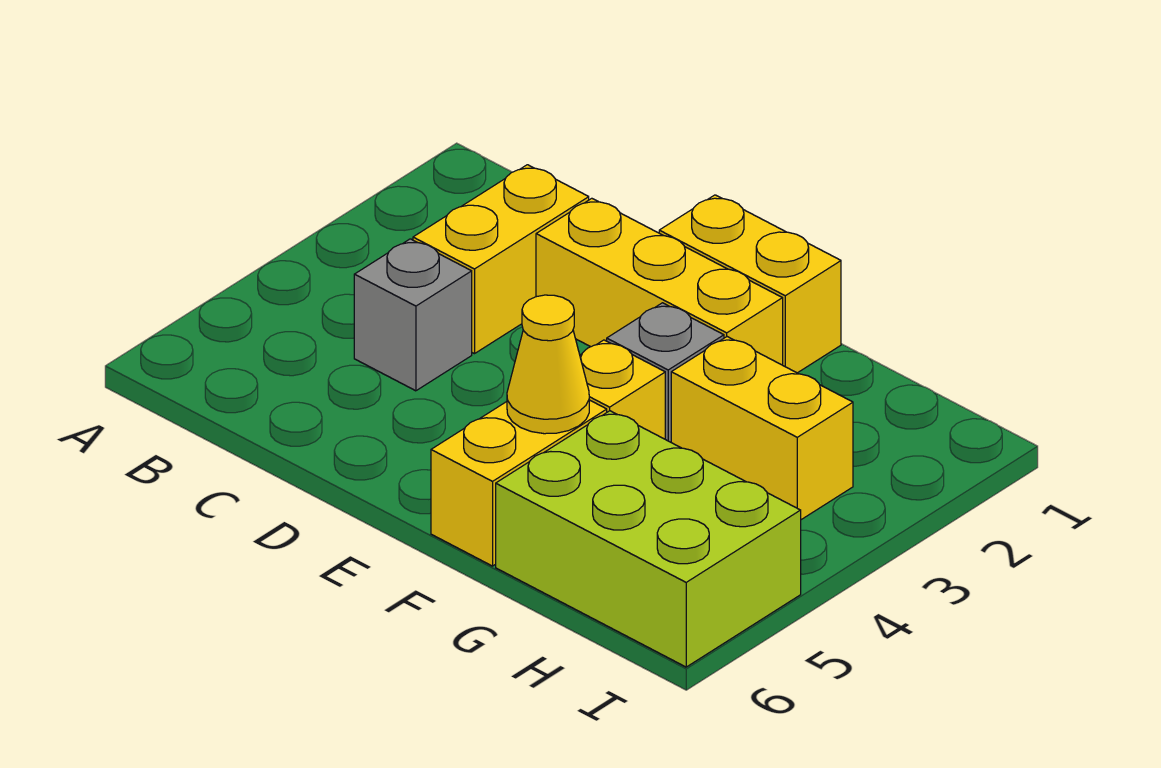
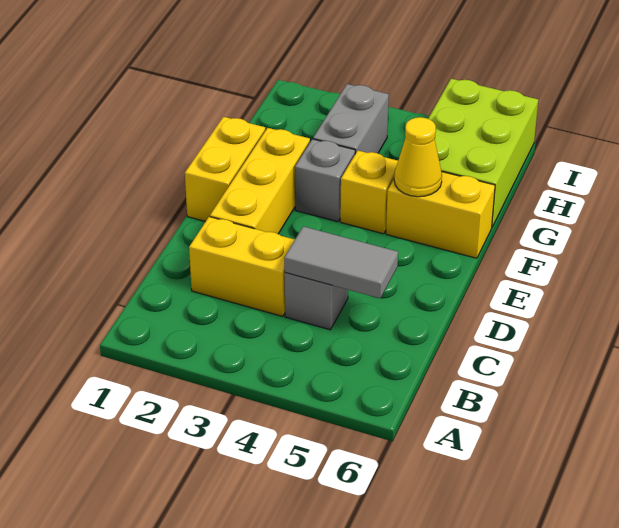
none -> grey 1x2 tile [284,226,398,298]
yellow 1x2 brick [671,337,853,520] -> grey 1x2 brick [313,84,389,154]

